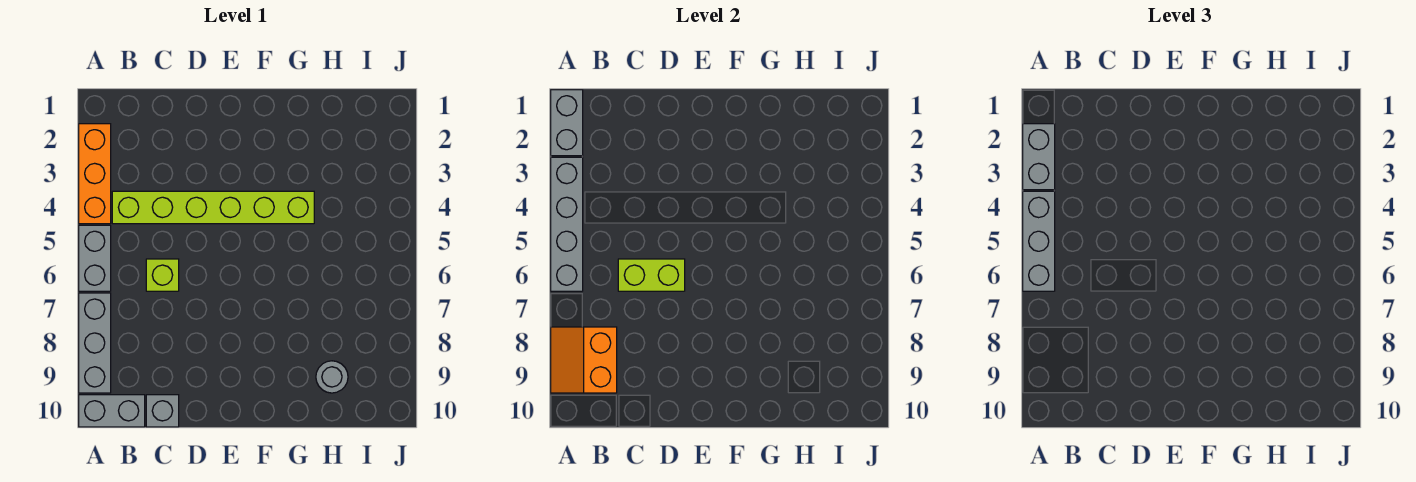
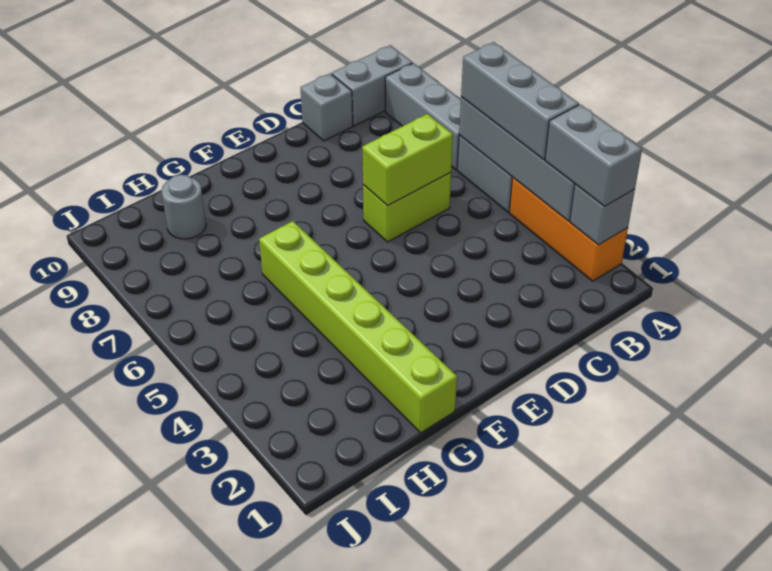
grey 1x2 brick [551,90,583,156] -> grey 1x1 brick [570,184,635,245]
orange 2x2 slope [551,327,617,393] -> none
lime 1x6 brick [112,191,314,224] -> lime 1x6 brick turned to [259,221,457,433]
lime 1x1 brick [146,259,179,291] -> lime 1x2 brick [363,173,451,242]

